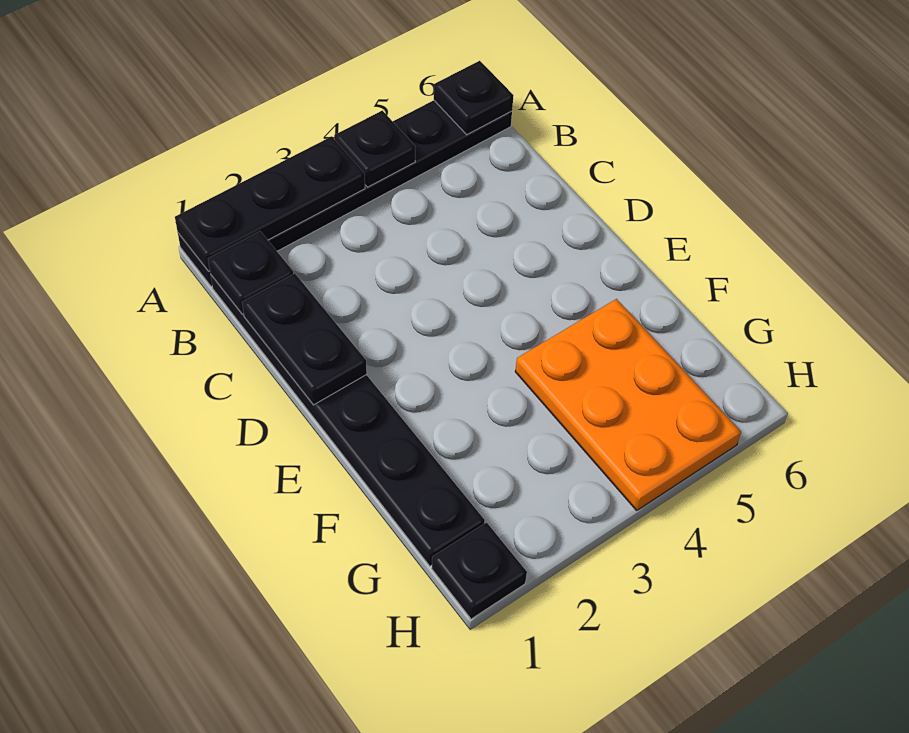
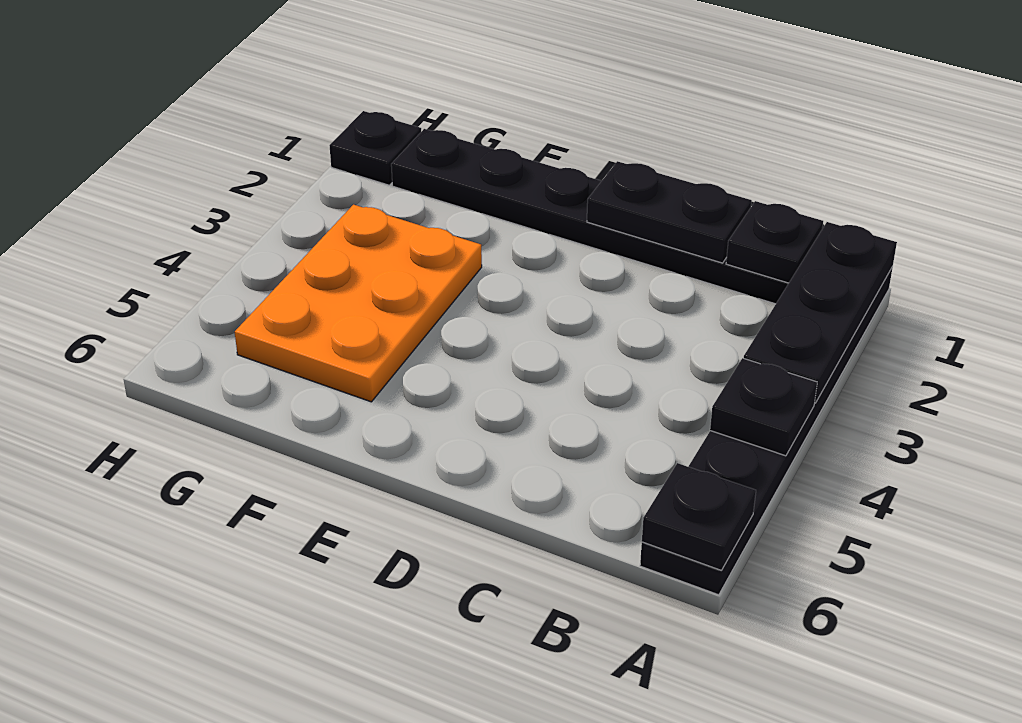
orange 2x3 plate [515,299,741,510] -> orange 2x3 plate turned to [235,205,482,402]

